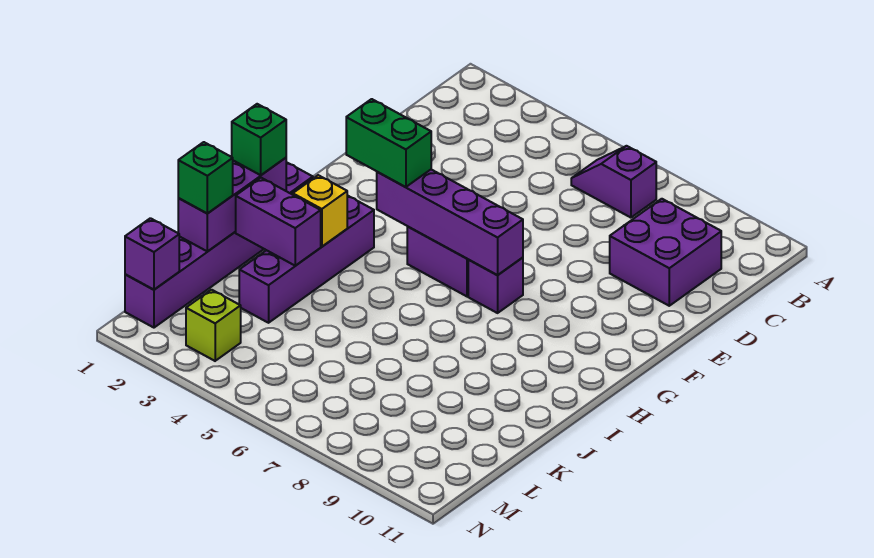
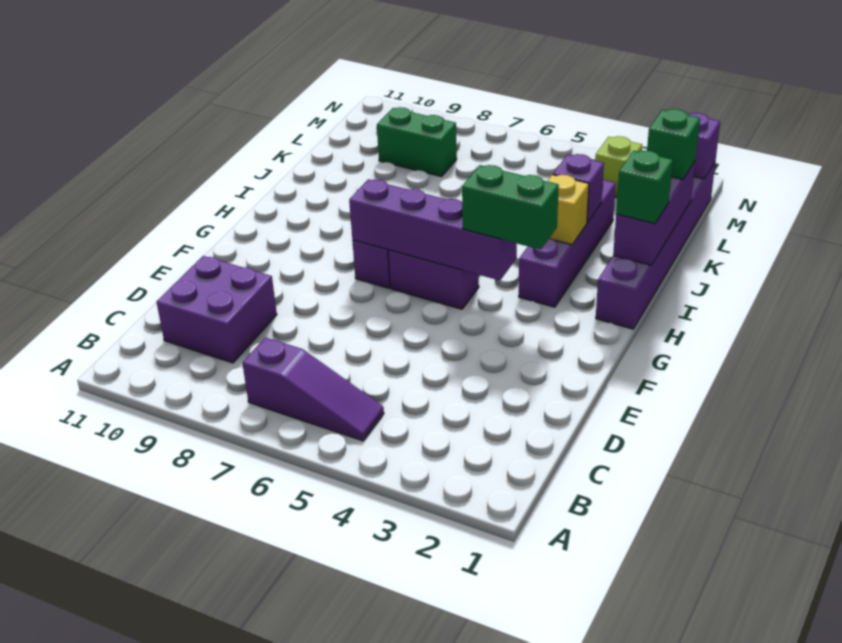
purple 1x2 slope [571,146,656,218] -> purple 1x3 slope [242,337,384,441]
purple 1x2 brick [236,178,321,266] -> purple 1x1 brick [553,154,604,223]
none -> green 1x2 brick [377,107,457,177]

